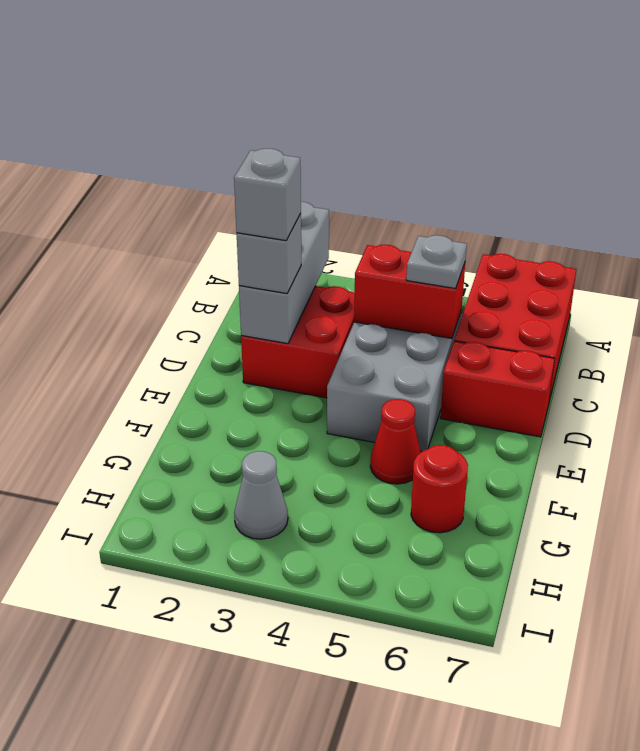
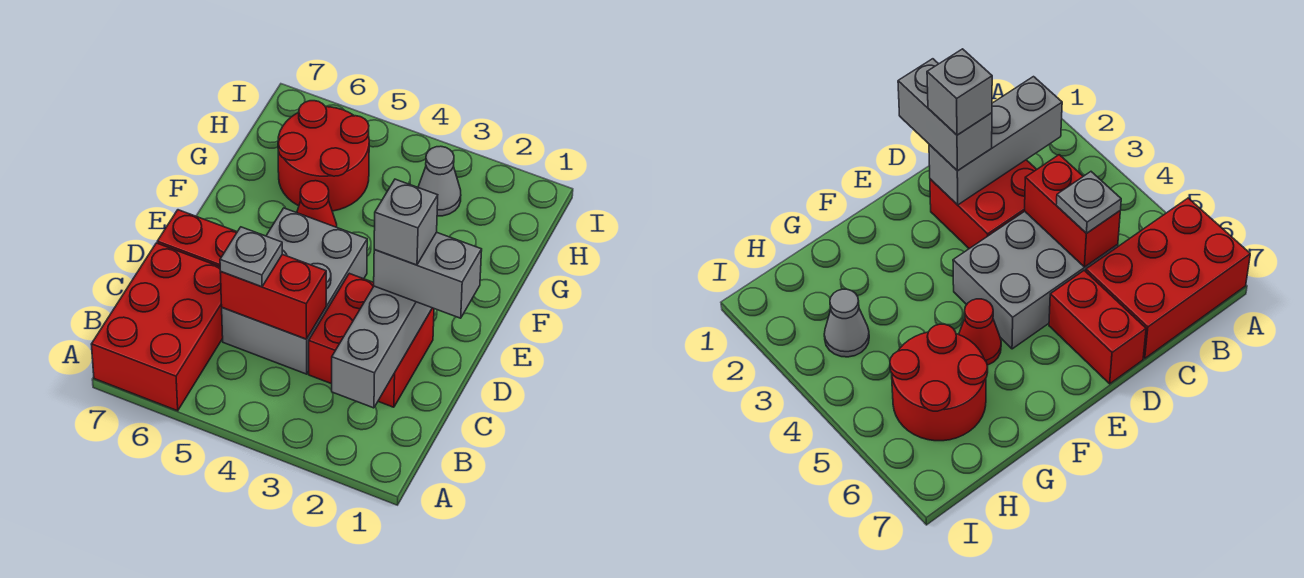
grey 1x1 brick [237,214,301,294] -> grey 1x2 brick [374,232,482,318]
red 1x1 round brick [411,445,468,533] -> red 2x2 round brick [278,101,369,211]

